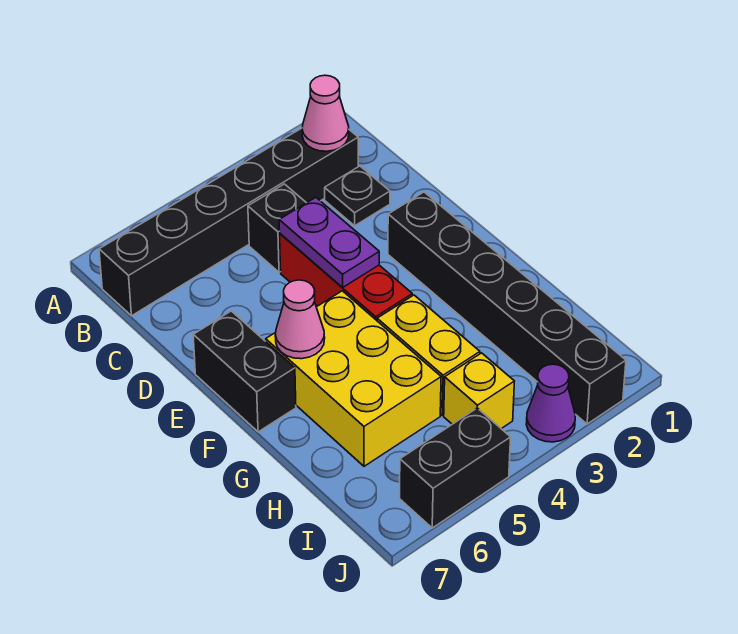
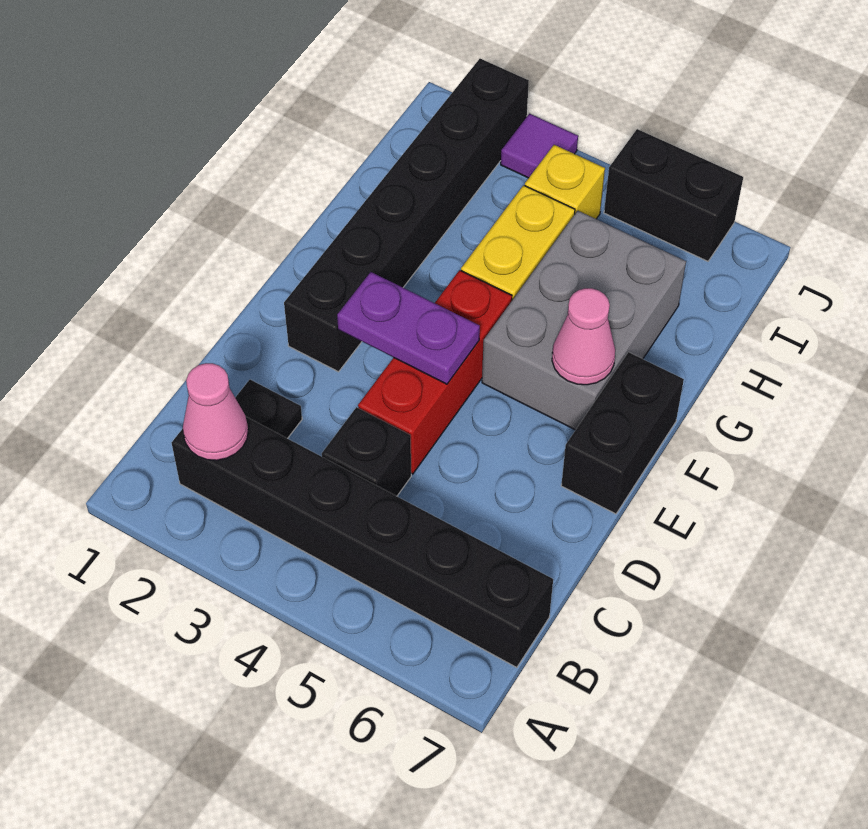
purple 1x2 plate [279,197,379,288] -> purple 1x2 plate turned to [337,272,480,384]
yellow 2x3 brick [266,291,441,466] -> grey 2x3 brick [482,211,686,430]
purple 1x1 cone [526,364,575,442] -> purple 1x1 tile [501,114,578,178]

